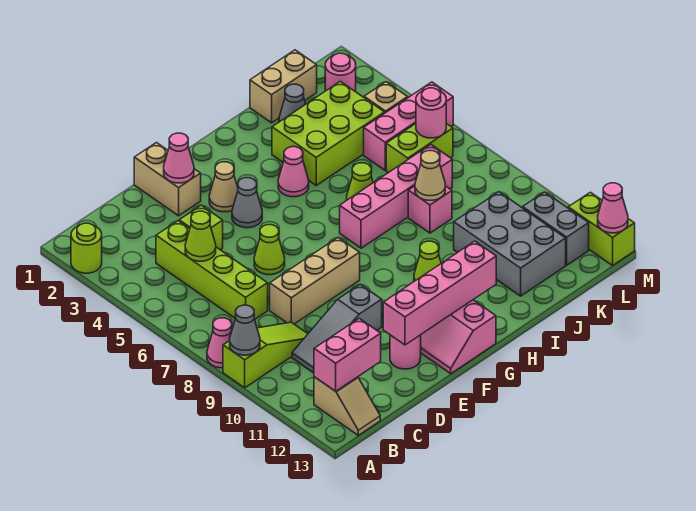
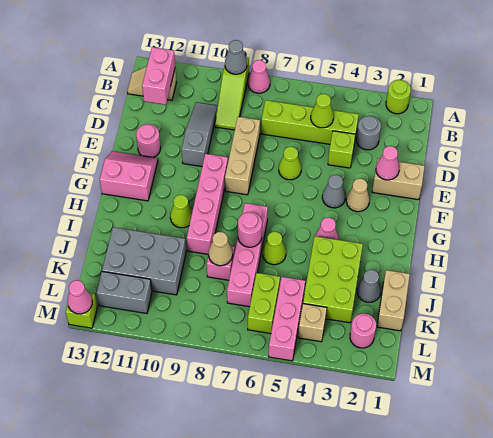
none -> grey 1x1 round brick [356,116,381,150]
pink 1x4 brick [383,241,496,345] -> pink 1x4 brick moved to [187,154,228,254]
pink 1x1 round brick [416,88,446,138] -> pink 1x1 round brick moved to [238,212,262,247]
lime 1x2 brick [568,192,635,266] -> lime 1x1 brick [66,293,98,328]

